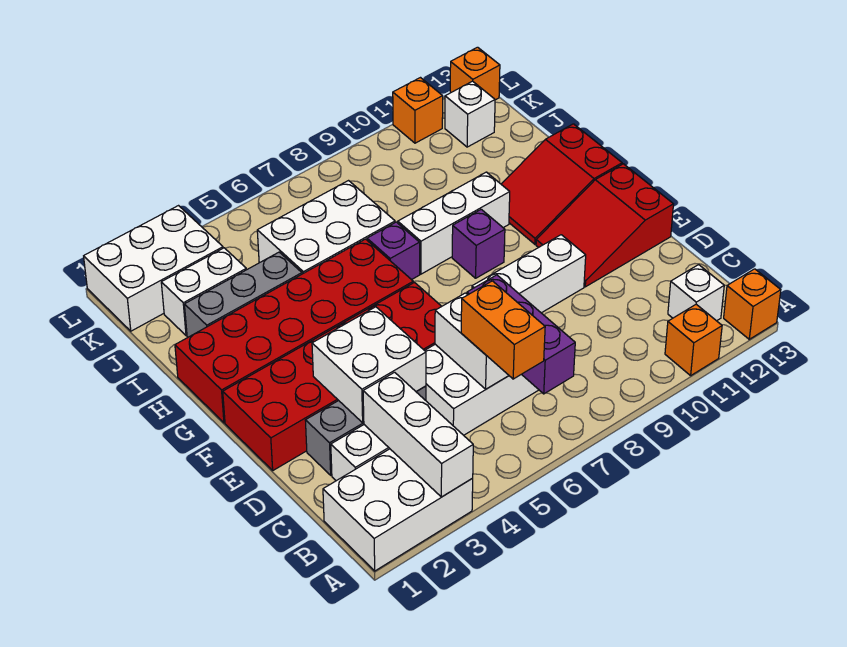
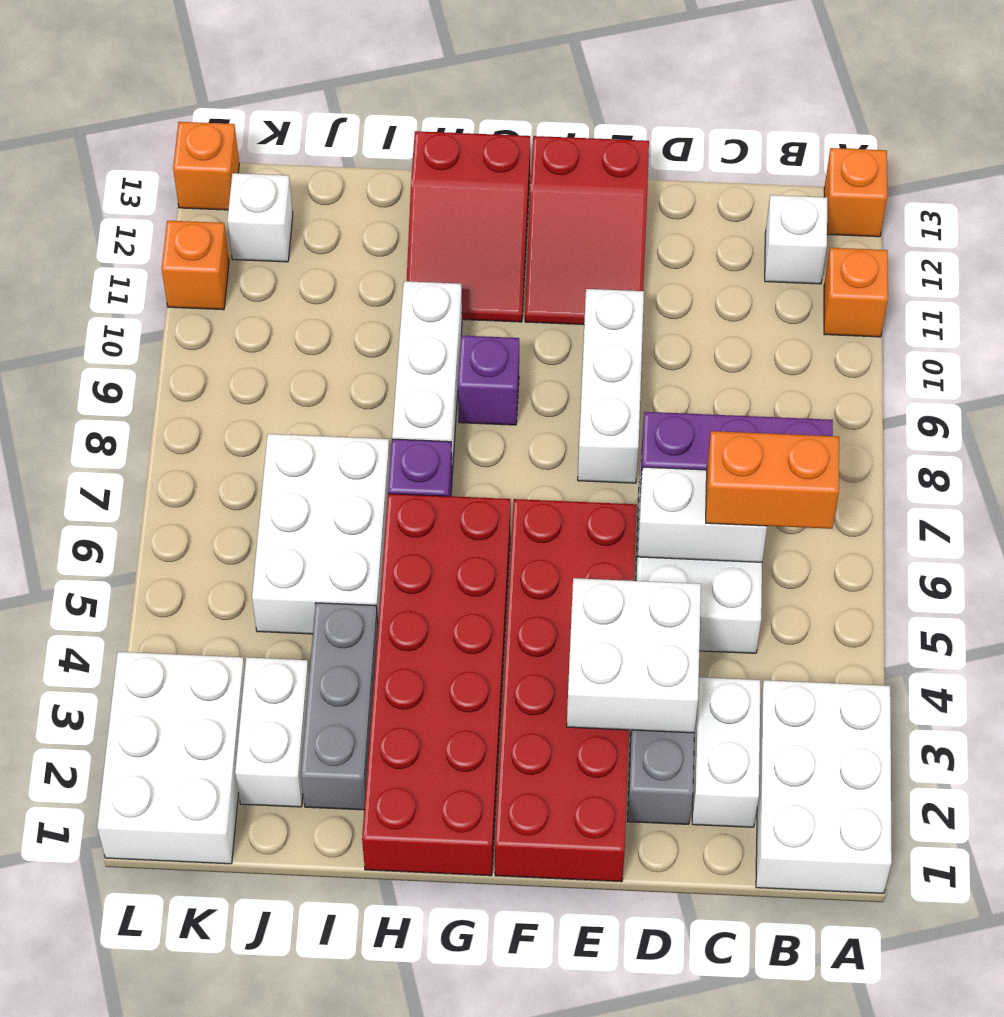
white 1x3 brick [363,372,473,497] -> none

